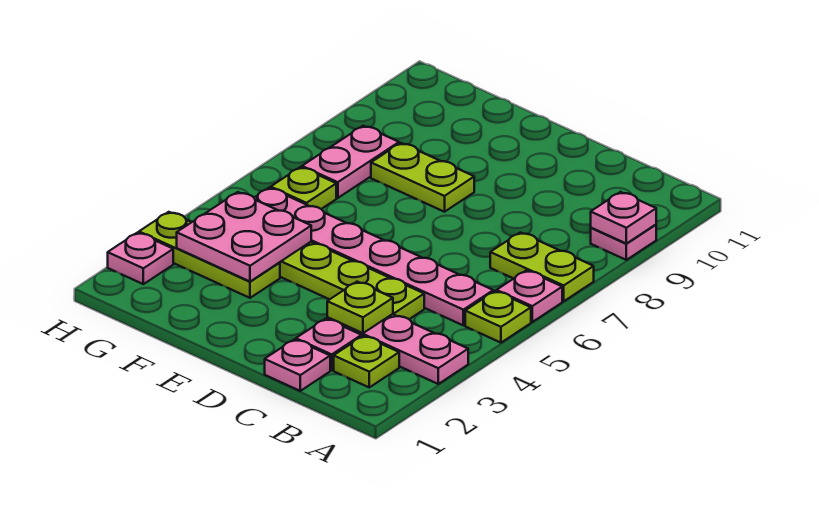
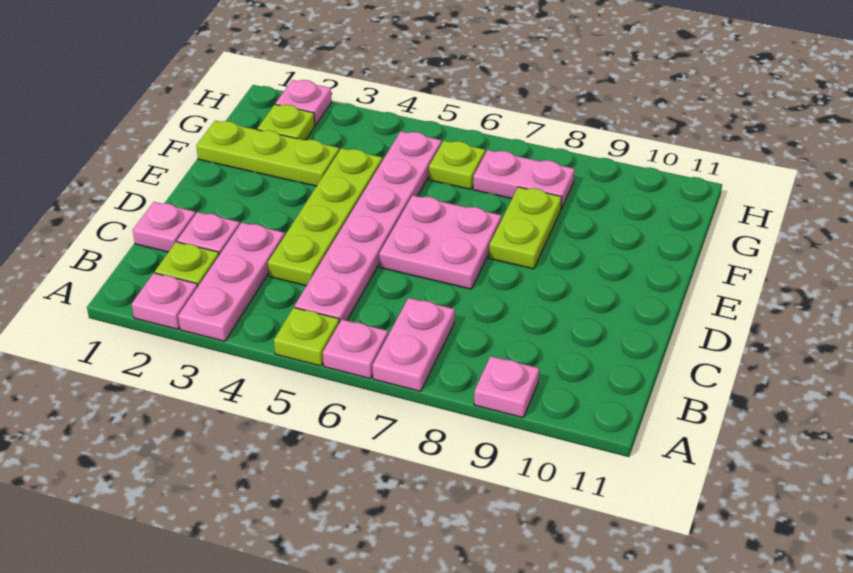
lime 1x2 plate [490,232,594,301] -> pink 1x2 plate [373,298,455,391]
pink 1x1 plate [591,192,656,244] -> pink 1x1 plate moved to [132,273,198,329]
lime 1x1 plate [327,282,393,333] -> lime 1x1 plate moved to [257,104,315,140]
lime 1x3 plate [139,212,280,298] -> lime 1x3 plate turned to [196,121,339,186]
pink 2x2 plate [177,192,311,282] -> pink 2x2 plate moved to [379,195,502,289]

